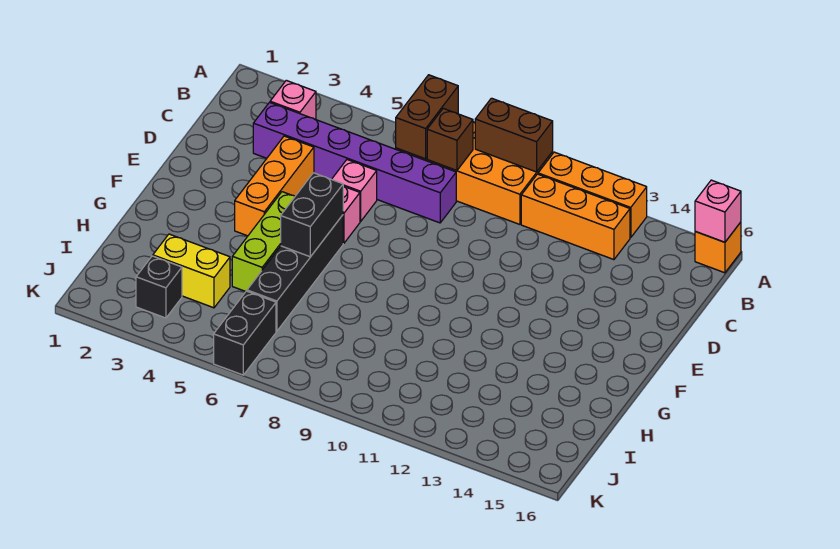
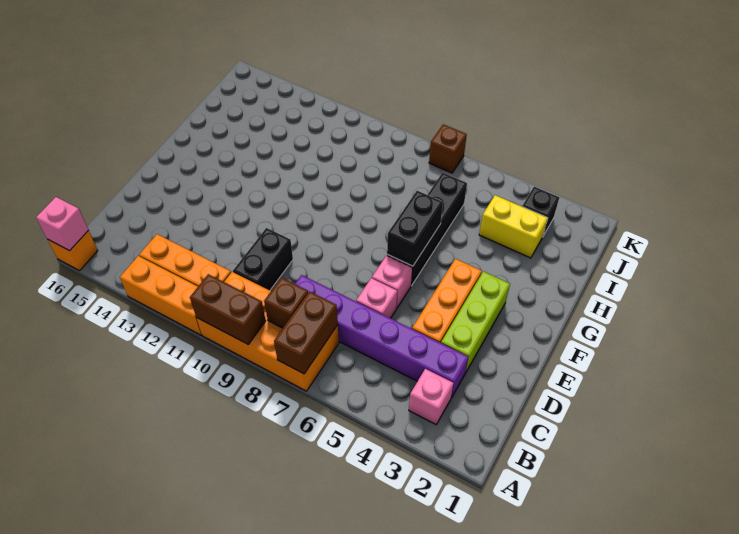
lime 1x3 brick [232,192,295,291] -> lime 1x3 brick moved to [441,271,510,373]
black 1x2 brick [214,291,276,375] -> black 1x2 brick moved to [233,228,293,290]
none -> brown 1x1 brick [429,124,467,173]

